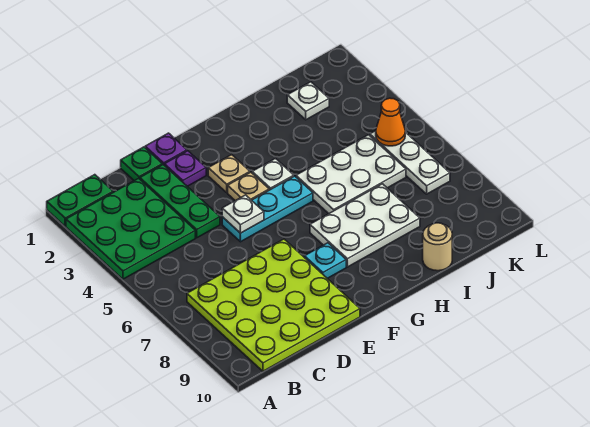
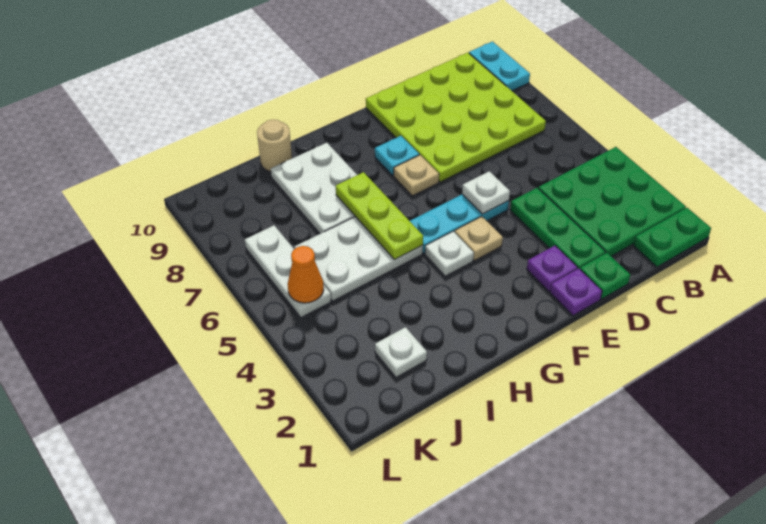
none -> cyan 1x2 plate [469,41,530,91]
tan 1x1 plate [208,155,250,192] -> tan 1x1 plate moved to [394,155,439,196]
white 2x3 plate [310,184,420,267] -> white 2x3 plate turned to [271,143,357,234]
none -> lime 1x3 plate [336,172,423,260]

